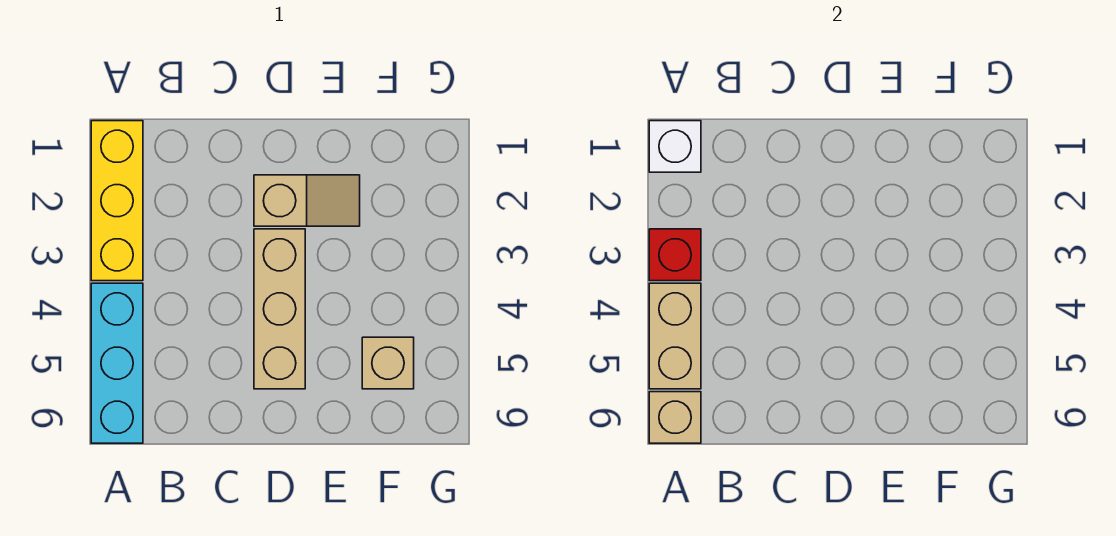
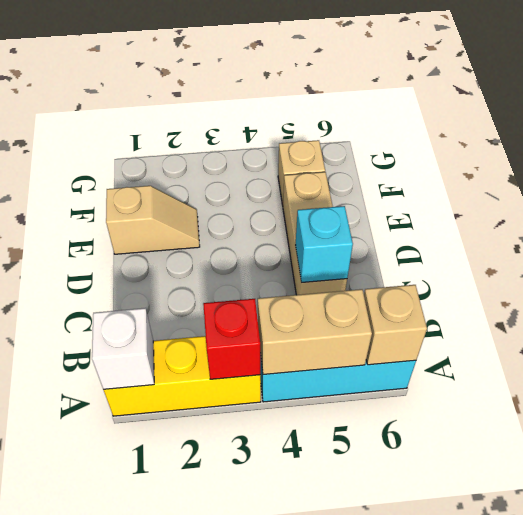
none -> cyan 1x1 brick [295,206,353,283]
tan 1x2 slope [254,175,360,226] -> tan 1x2 slope turned to [106,186,200,254]
tan 1x3 brick [254,229,305,389] -> tan 1x3 brick turned to [283,172,347,295]

